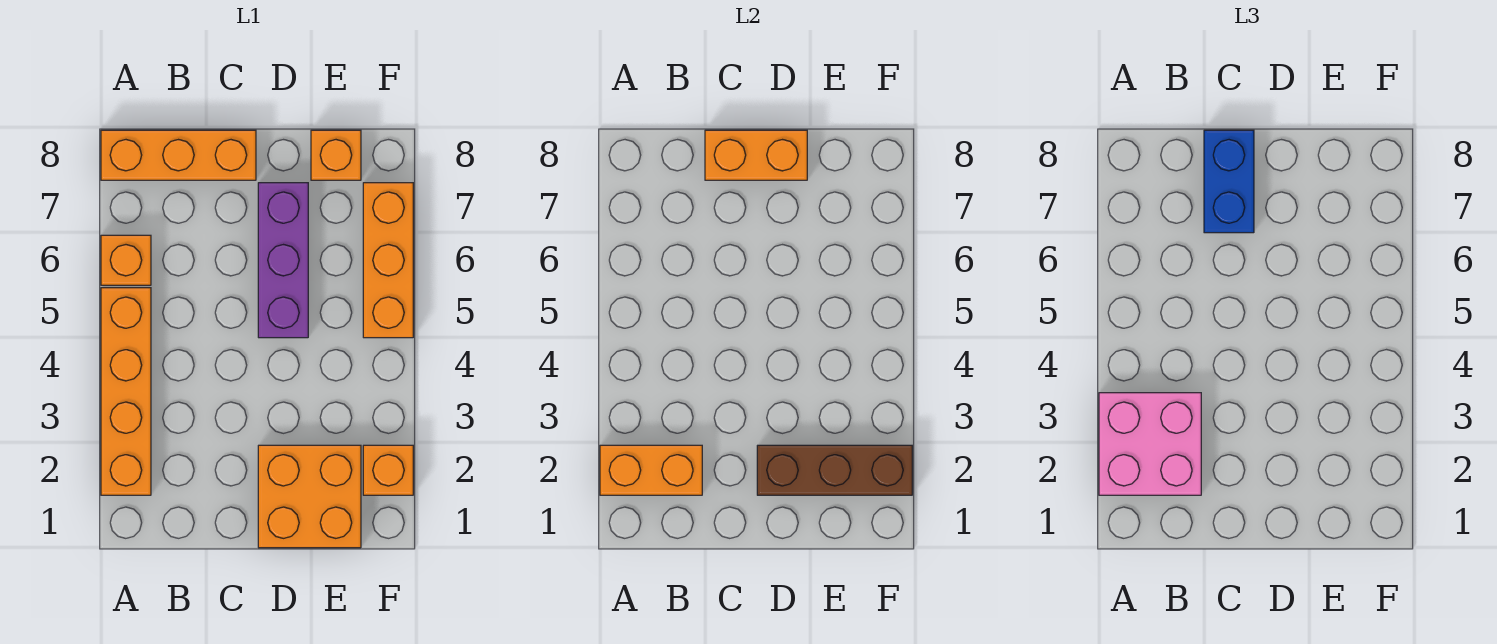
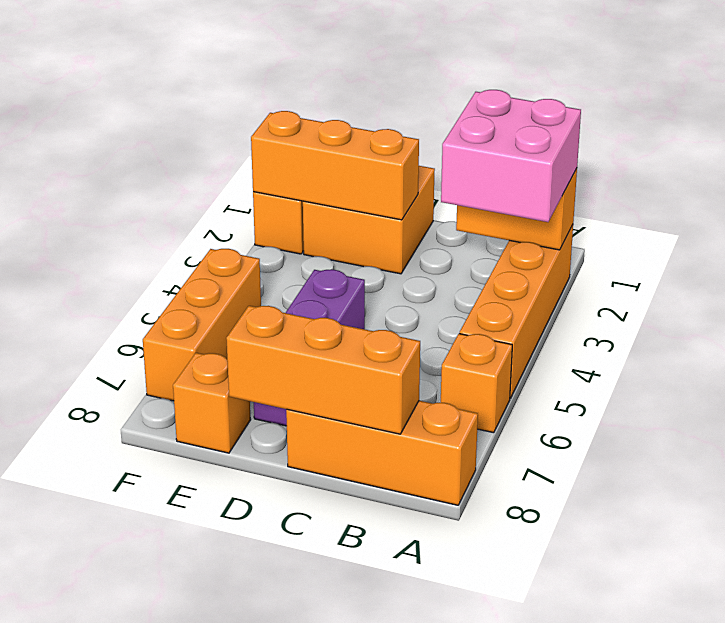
blue 1x2 brick [1204,130,1254,233] -> none
orange 1x2 brick [705,130,807,180] -> orange 1x3 brick [226,306,420,434]
brown 1x3 brick [757,445,912,495] -> orange 1x3 brick [251,111,419,220]

